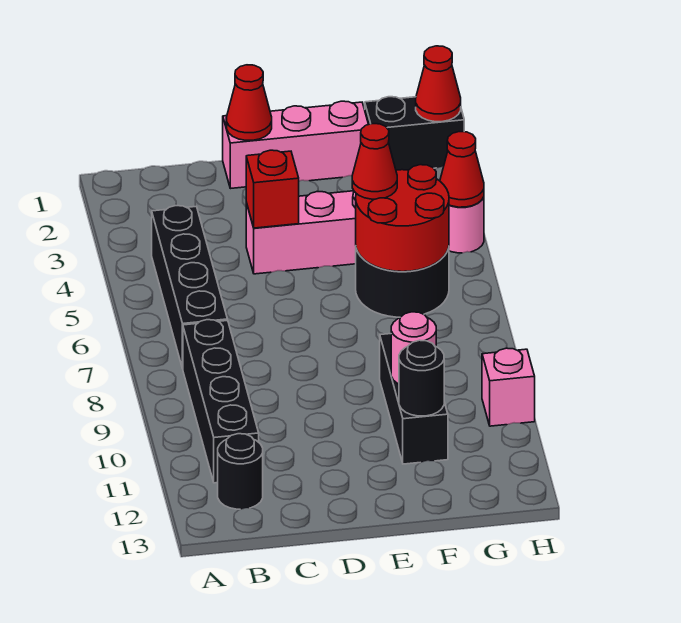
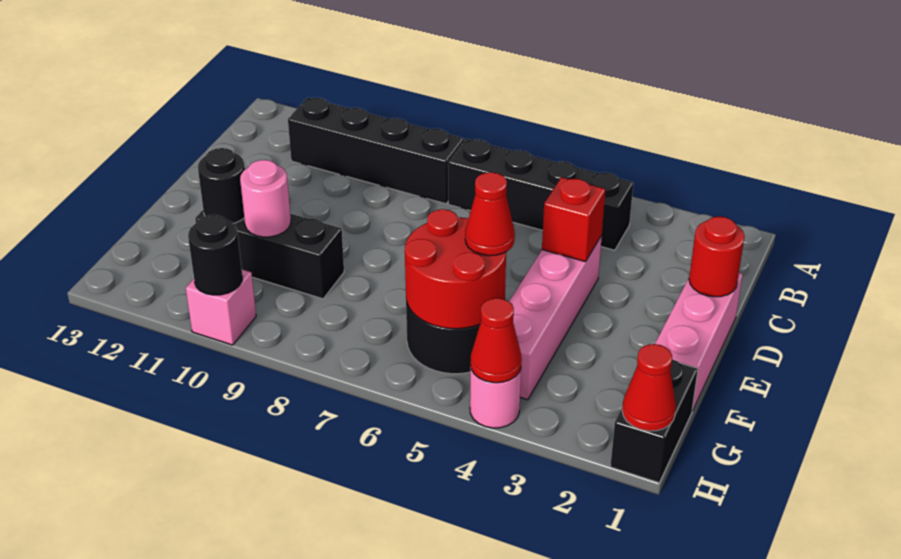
black 1x1 round brick [218,434,263,509] -> black 1x1 round brick moved to [188,215,243,295]
red 1x1 cone [226,65,272,140] -> red 1x1 round brick [689,217,745,297]

